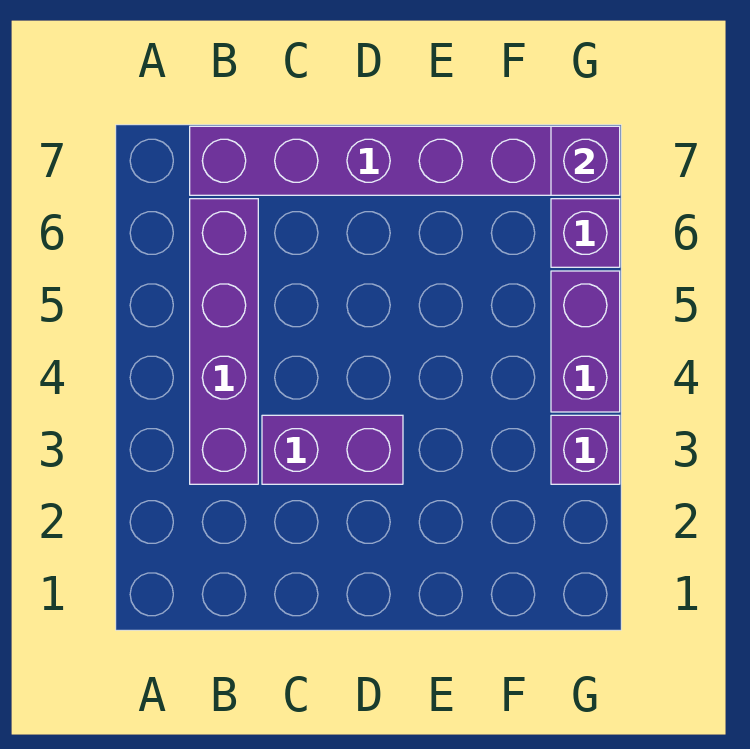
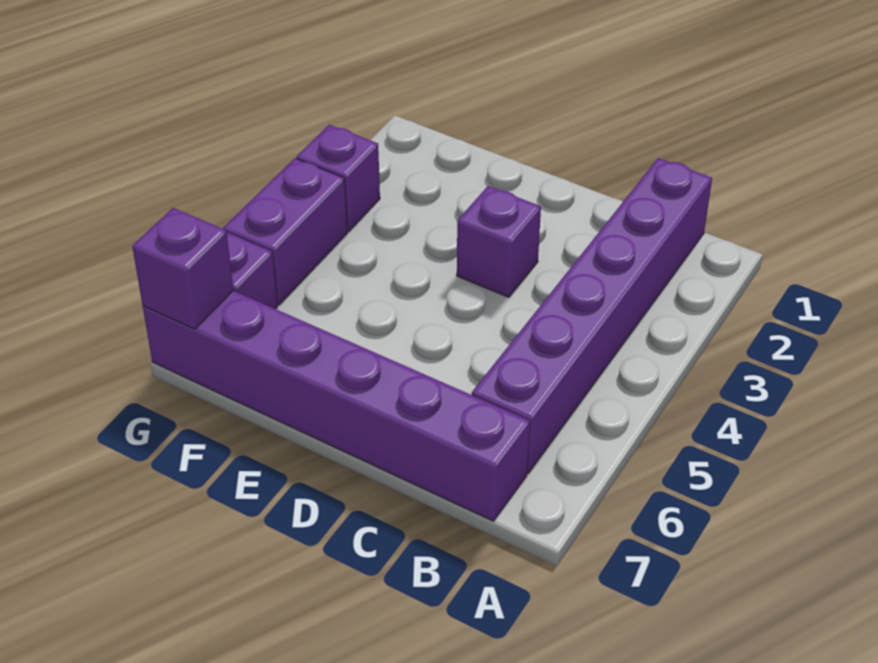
purple 1x4 brick [190,199,258,484] -> purple 1x6 brick [472,158,712,474]
purple 1x2 brick [262,415,403,484] -> purple 1x1 brick [457,186,541,297]

